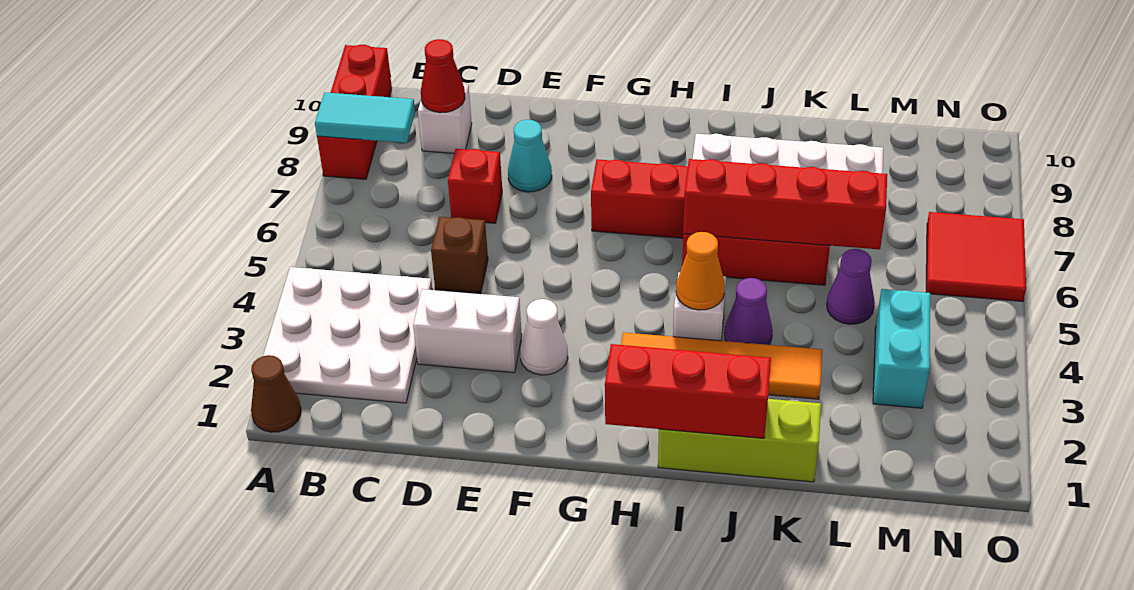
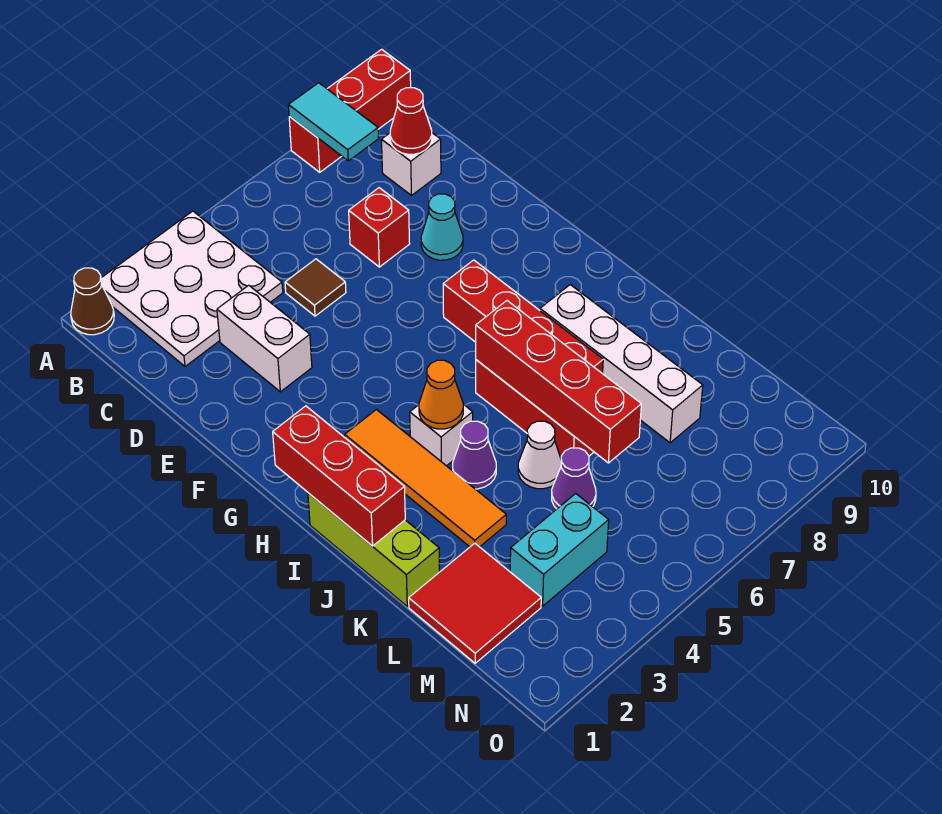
brown 1x1 brick [431,217,488,294] -> brown 1x1 tile [285,259,346,316]
white 1x1 cone [520,299,568,375] -> white 1x1 cone moved to [518,421,561,489]
red 2x2 tile [926,212,1026,301] -> red 2x2 tile moved to [409,543,541,663]

